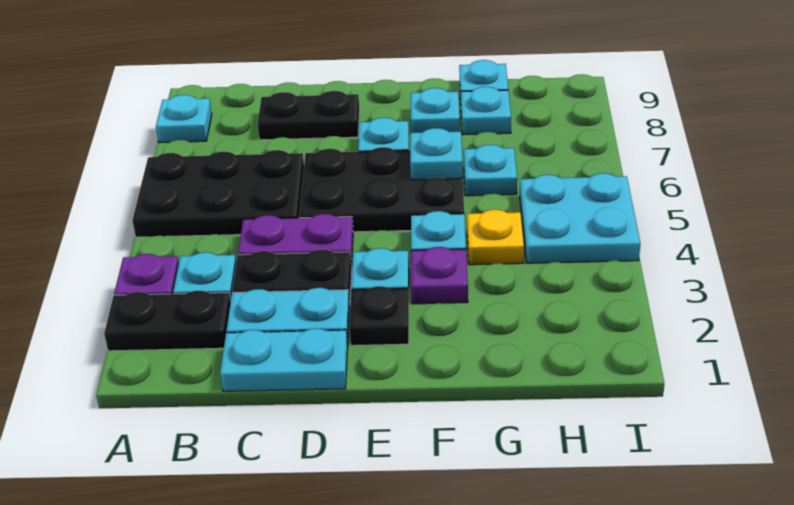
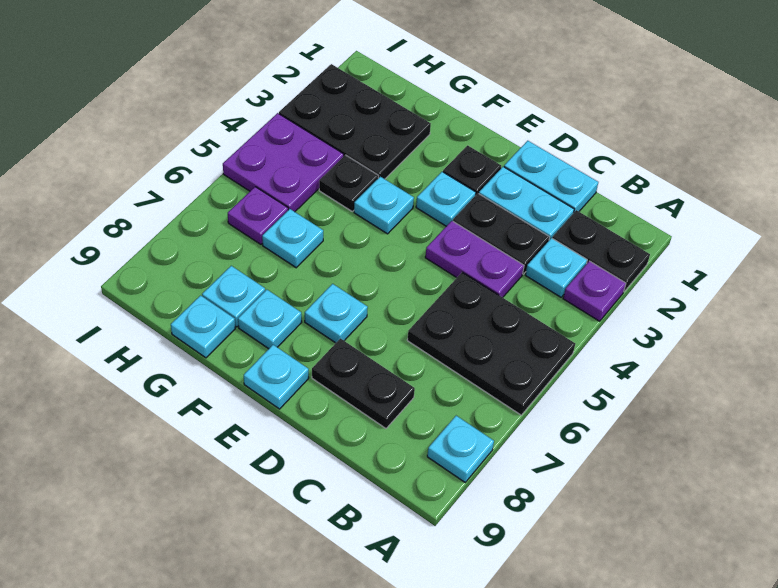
black 2x3 plate [299,147,464,232] -> black 2x3 plate moved to [279,64,431,179]
purple 1x1 plate [411,247,468,304] -> purple 1x1 plate moved to [228,187,288,244]
cyan 1x1 plate [410,128,463,180] -> cyan 1x1 plate moved to [244,345,309,409]
yellow 1x1 plate [467,210,524,265] -> black 1x1 plate [319,155,379,211]
cyan 2x2 plate [520,173,640,263] -> purple 2x2 plate [223,113,344,212]

